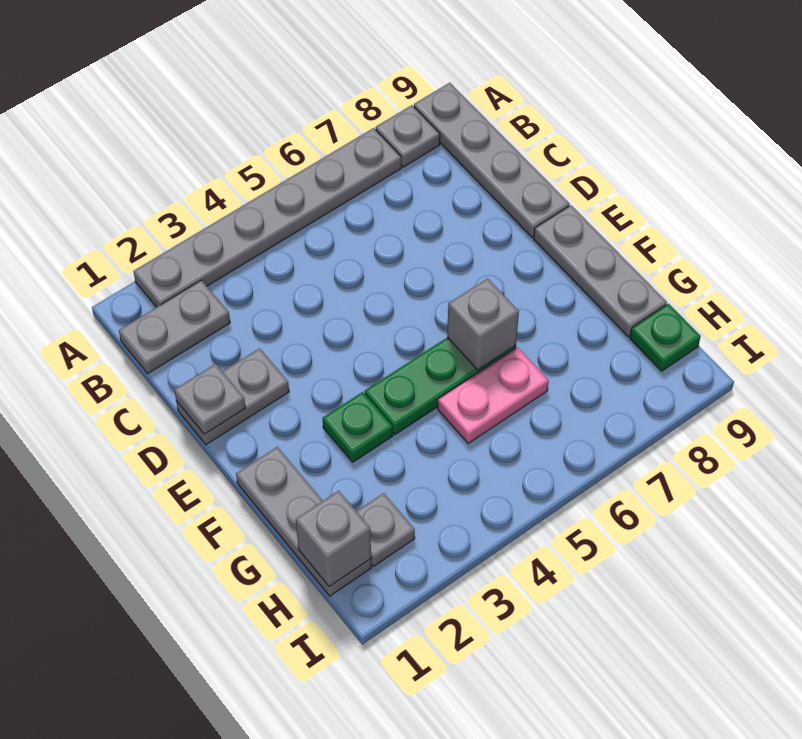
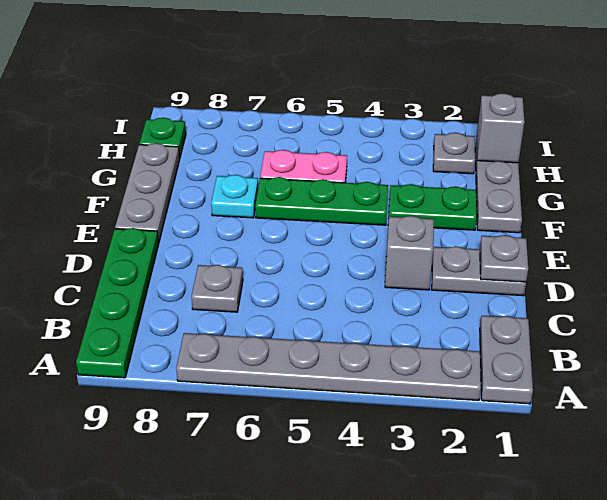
grey 1x1 plate [376,105,440,167] -> grey 1x1 plate moved to [191,265,243,312]
grey 1x4 plate [414,83,570,238] -> green 1x4 plate [76,228,159,378]
grey 1x2 plate [119,280,230,373] -> grey 1x2 plate turned to [480,316,533,404]
green 1x1 plate [323,392,393,462] -> green 1x2 plate [388,184,477,230]
grey 1x1 brick [447,278,519,370] -> grey 1x1 brick moved to [385,216,434,290]
none -> cyan 1x1 plate [211,175,258,218]

